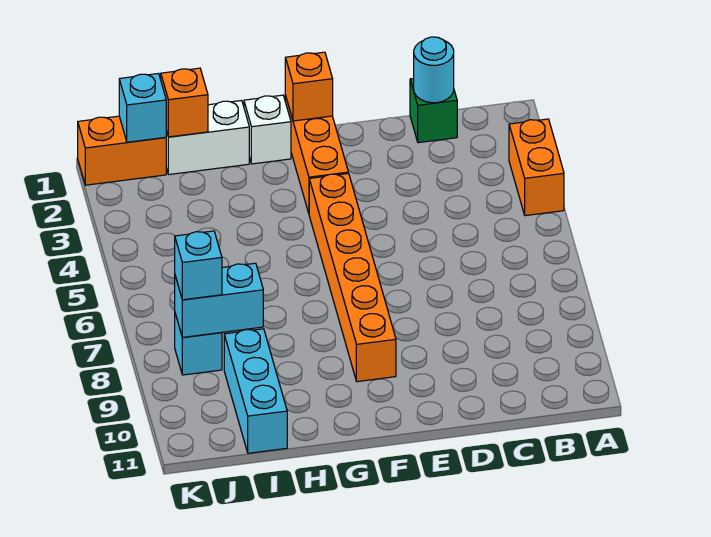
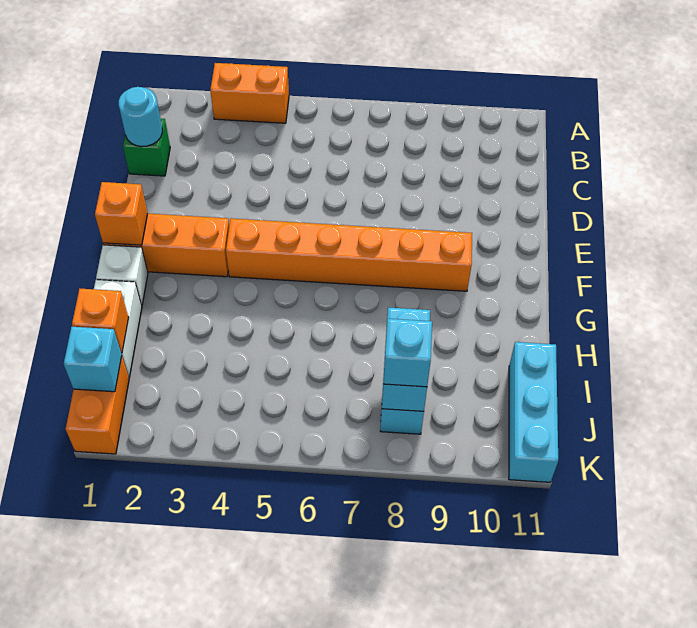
cyan 1x3 brick [224,329,287,453] -> cyan 1x3 brick turned to [509,342,558,482]

